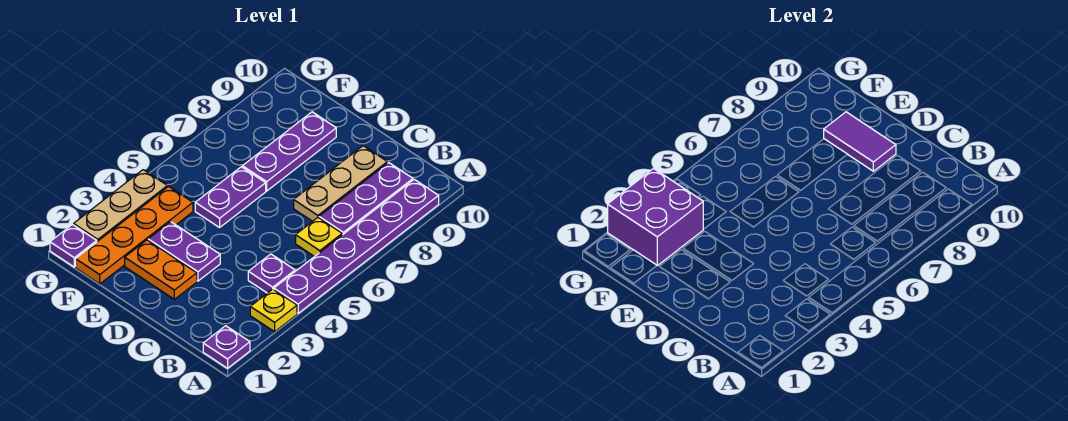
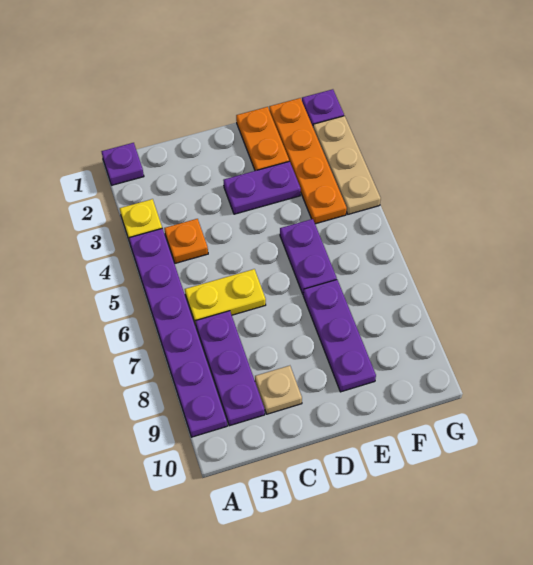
purple 1x1 plate [248,254,295,293] -> orange 1x1 plate [164,219,208,263]
yellow 1x1 plate [296,218,342,257] -> yellow 1x2 plate [185,269,266,325]
tan 1x3 plate [294,146,387,221] -> tan 1x1 plate [255,366,302,414]
orange 1x2 plate [125,240,197,299] -> orange 1x2 plate turned to [236,107,289,171]
purple 1x2 tile [824,112,896,171] -> none
purple 2x2 brick [608,169,703,265] -> none

